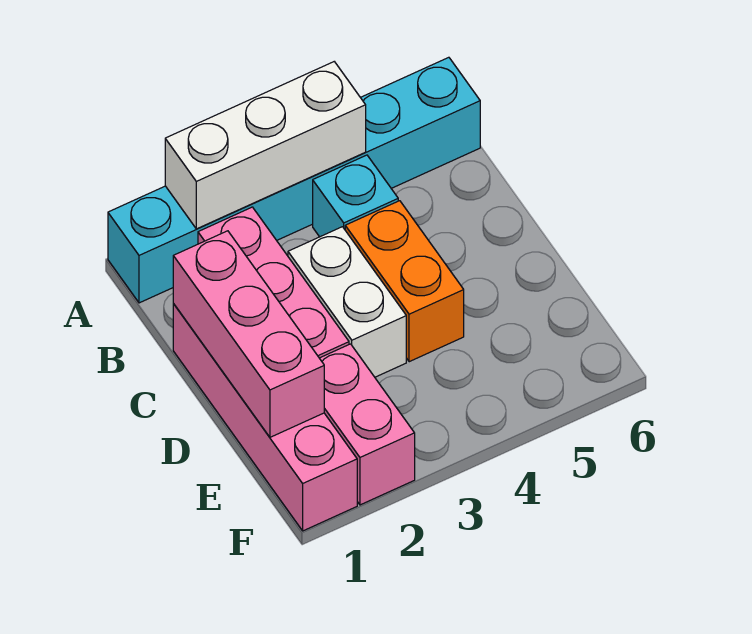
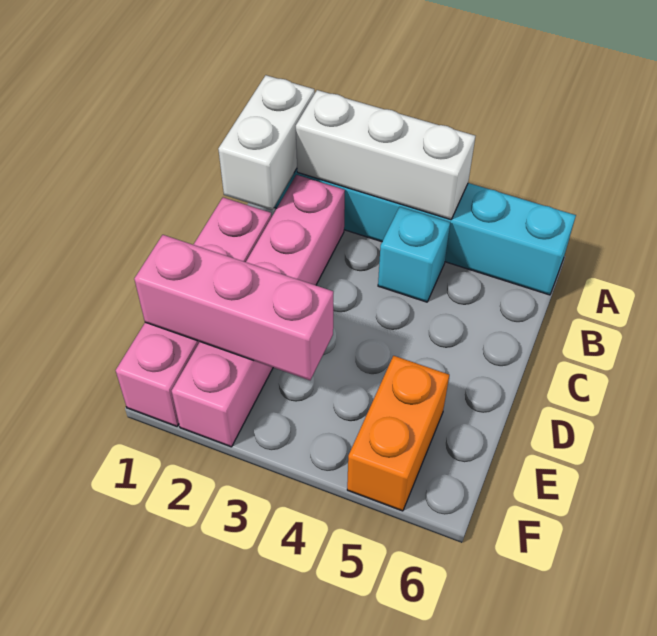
pink 1x3 brick [173,231,324,437] -> pink 1x3 brick turned to [134,235,333,380]
white 1x2 brick [288,227,406,377] -> white 1x2 brick moved to [218,75,315,210]
orange 1x2 brick [345,201,464,362] -> orange 1x2 brick moved to [347,356,449,511]

